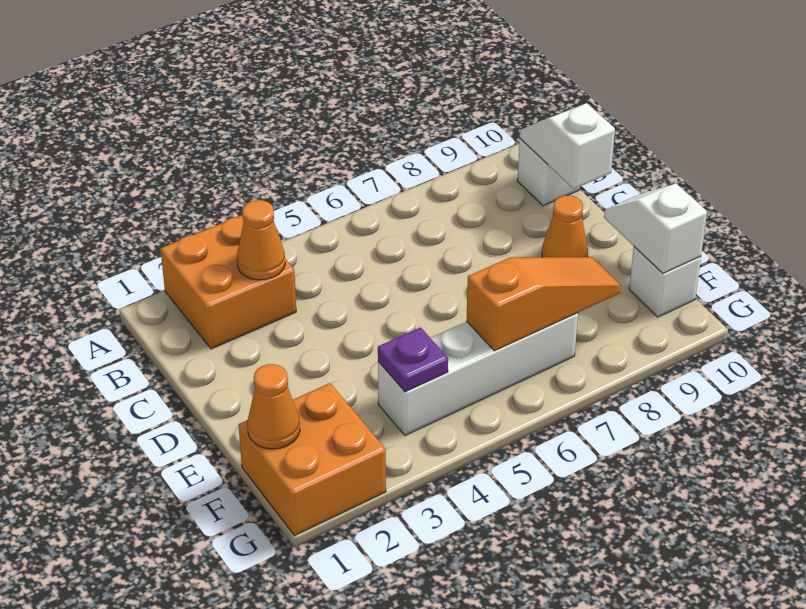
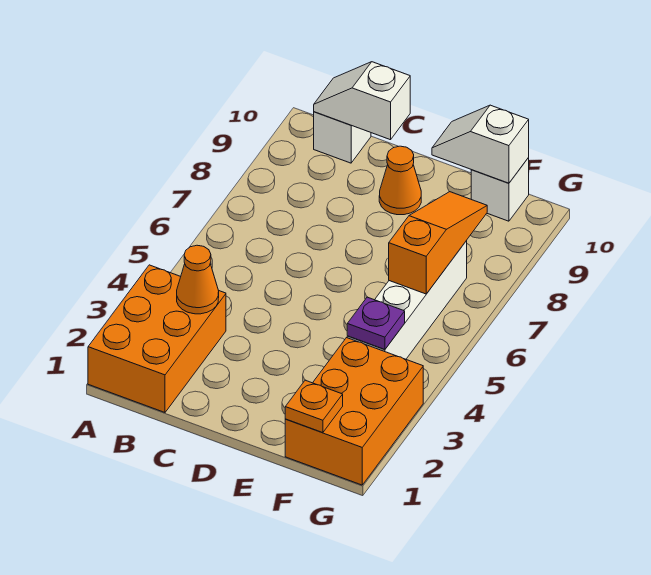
orange 2x2 brick [160,215,296,349] -> orange 2x3 brick [88,265,226,412]
orange 2x2 brick [238,383,386,536] -> orange 2x3 brick [285,338,423,485]
orange 1x1 cone [247,364,300,449] -> orange 1x1 plate [285,380,343,433]

